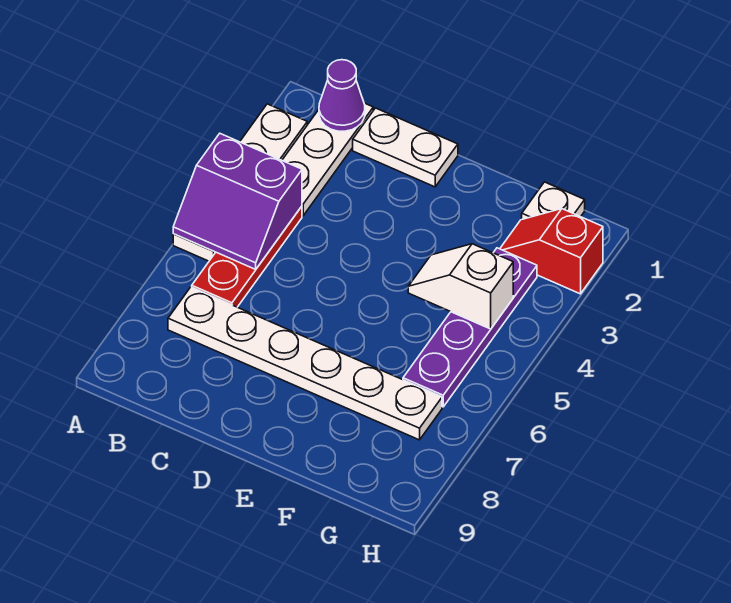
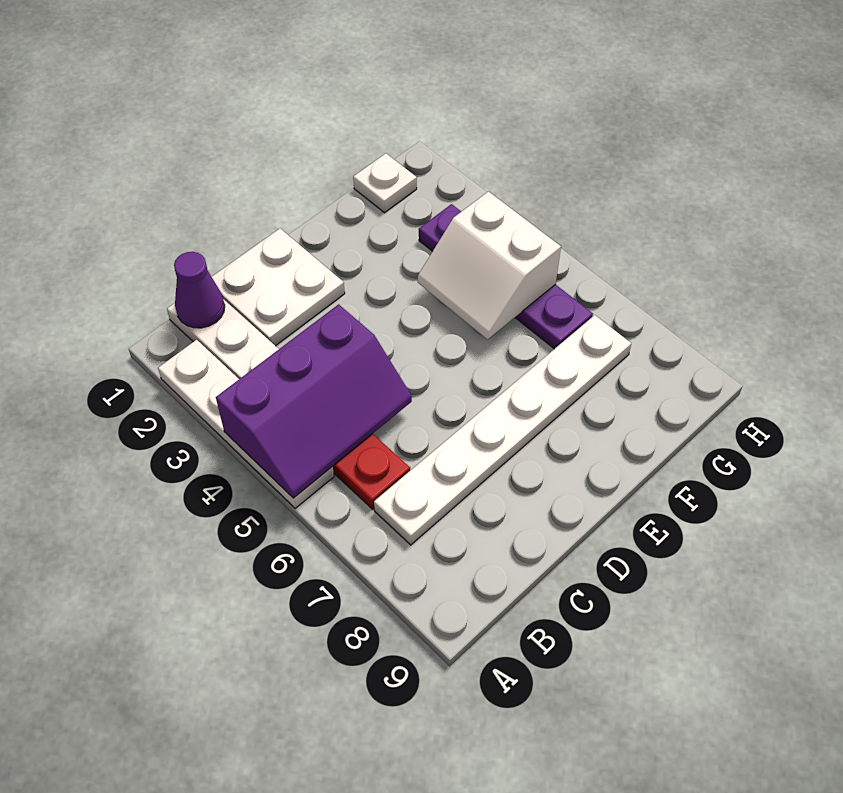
purple 2x2 slope [173,134,302,269] -> purple 2x3 slope [216,304,412,498]
white 1x2 plate [353,108,458,187] -> white 2x2 plate [212,229,345,346]
white 1x2 slope [408,244,513,329] -> white 2x2 slope [418,191,561,339]
red 1x2 slope [500,209,603,294] -> none

